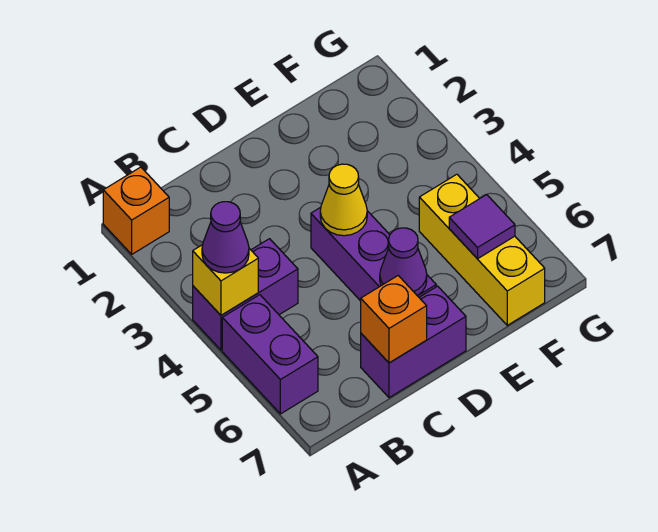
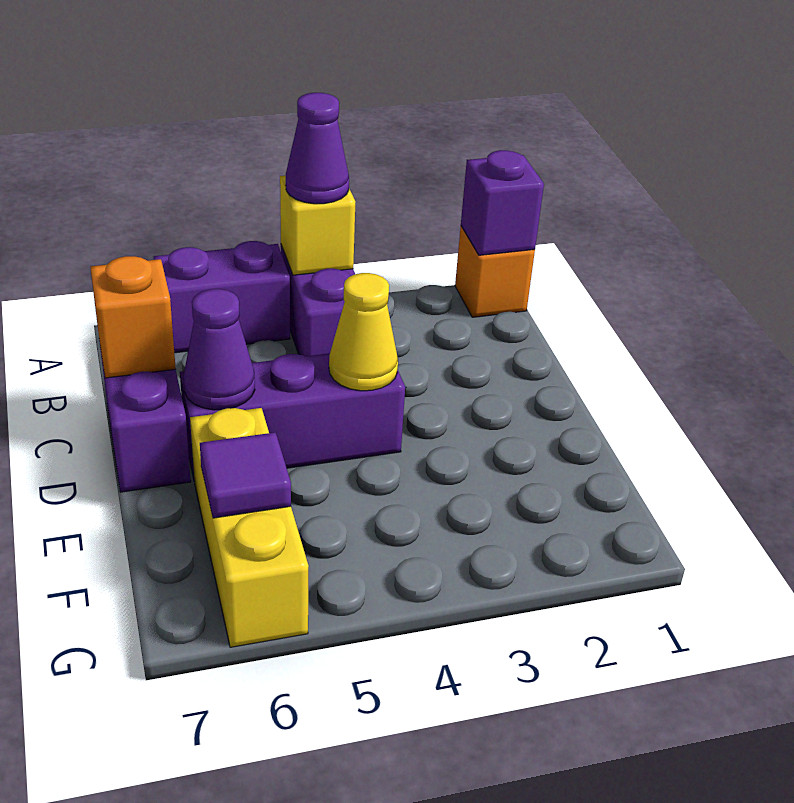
none -> purple 1x1 brick [461,150,544,255]
yellow 1x3 brick [419,174,545,325] -> yellow 1x3 brick turned to [190,408,309,647]

